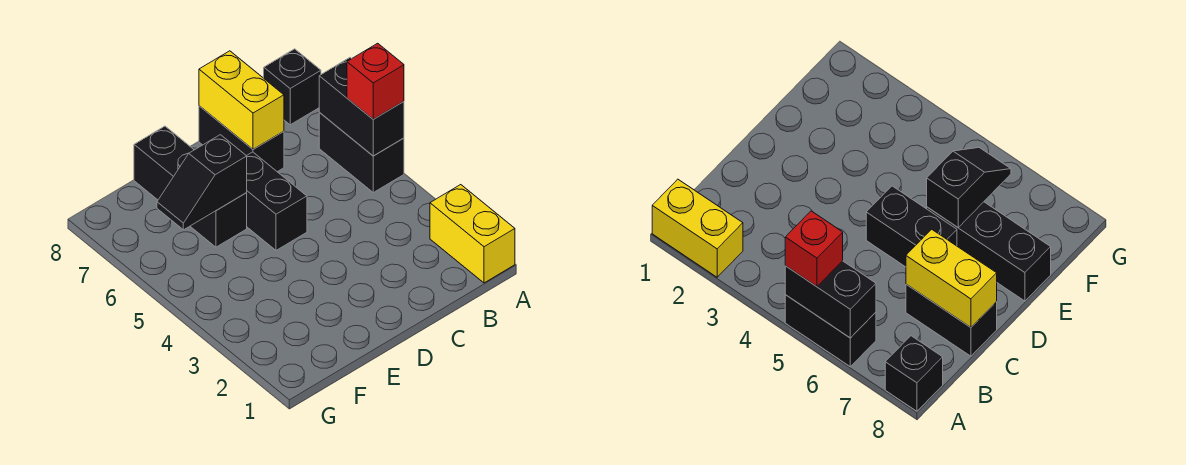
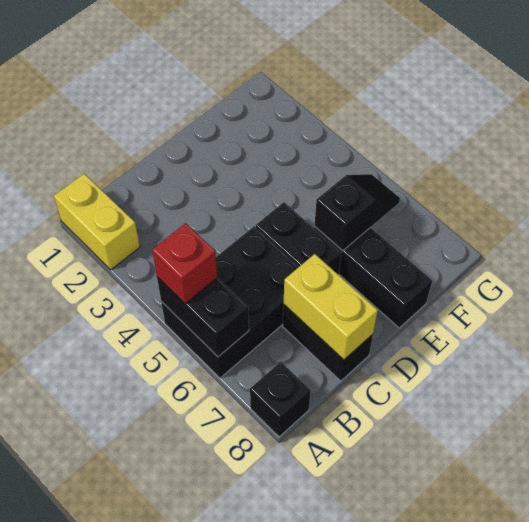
black 1x2 brick [319,113,404,192] -> black 2x3 brick [161,226,299,378]

